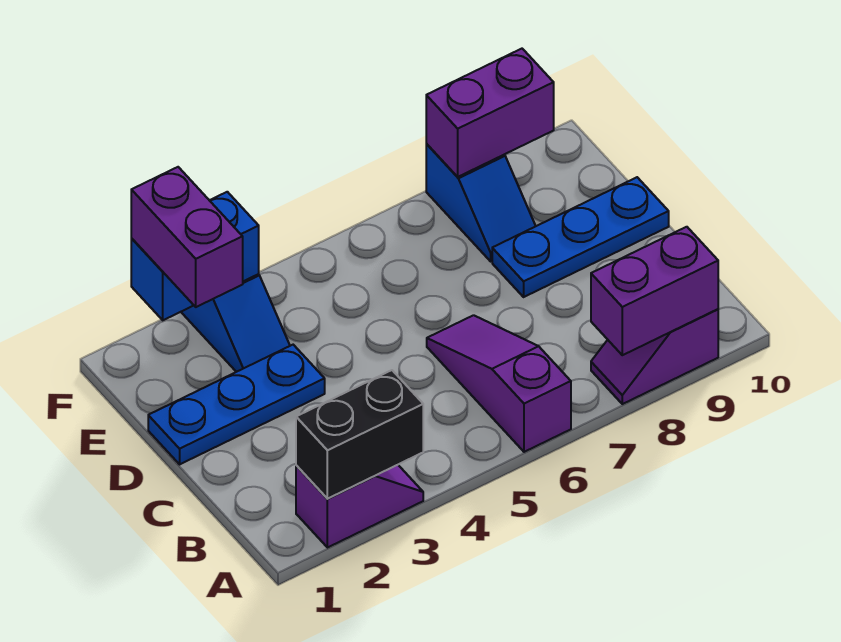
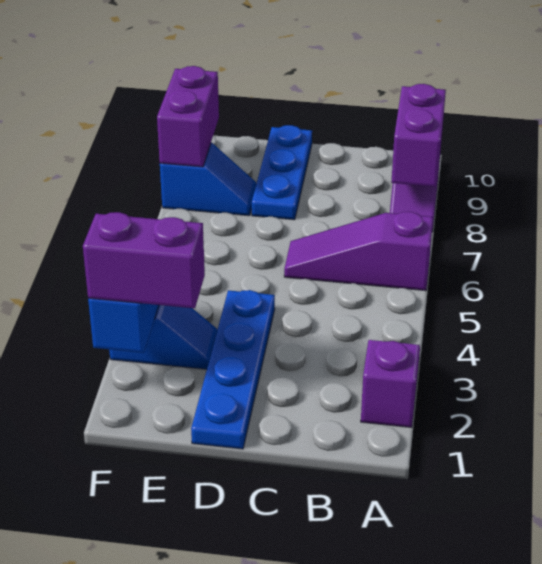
black 1x2 brick [296,370,423,499] -> none
blue 1x3 plate [148,345,325,464] -> blue 1x4 plate [191,290,275,449]

